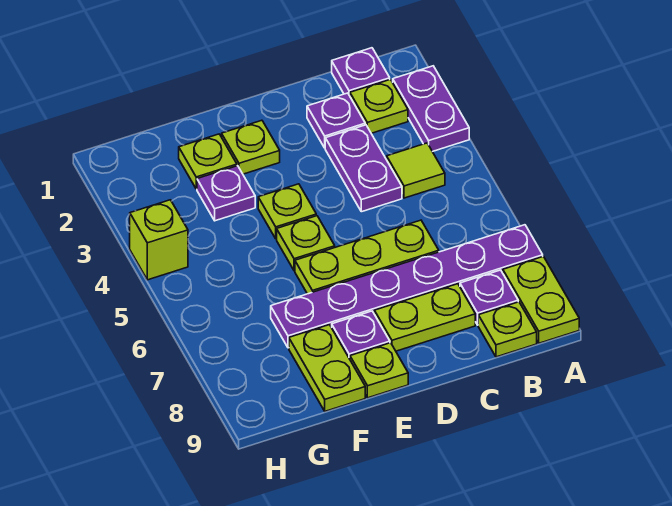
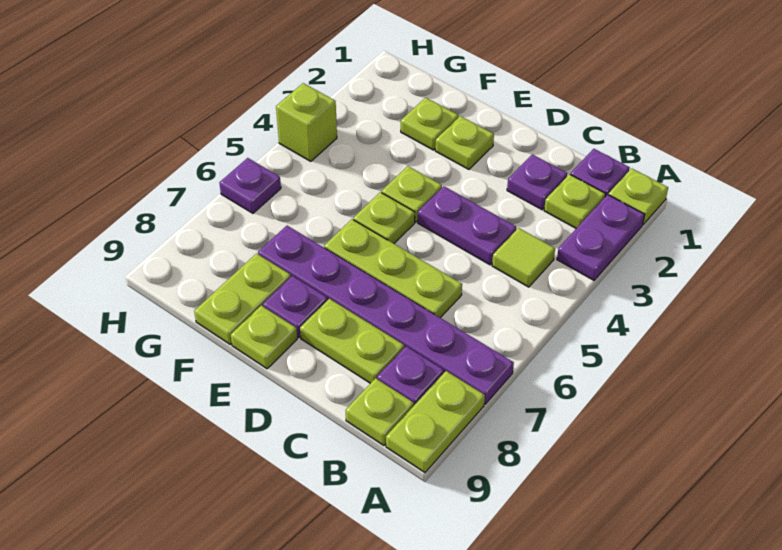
none -> lime 1x1 plate [608,168,668,224]
purple 1x2 plate [325,125,402,212] -> purple 1x2 plate turned to [418,186,517,265]
purple 1x1 plate [197,166,255,221] -> purple 1x1 plate moved to [220,158,281,213]

